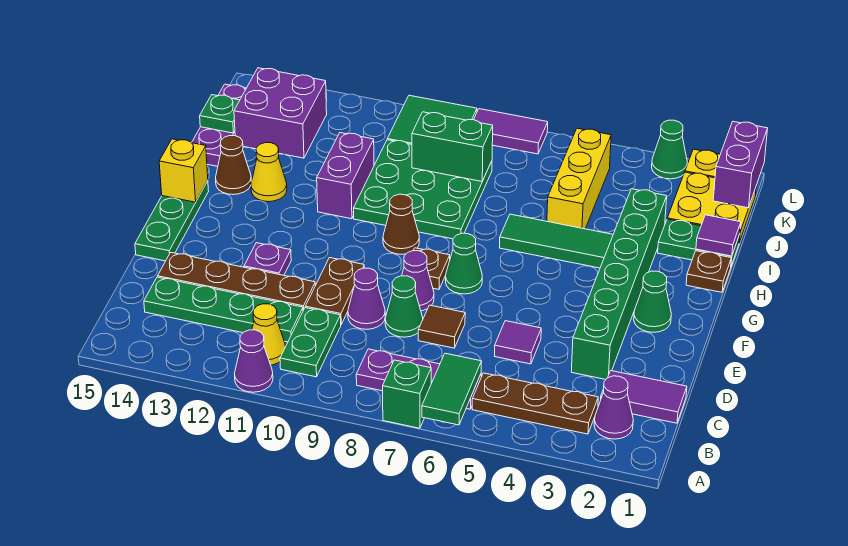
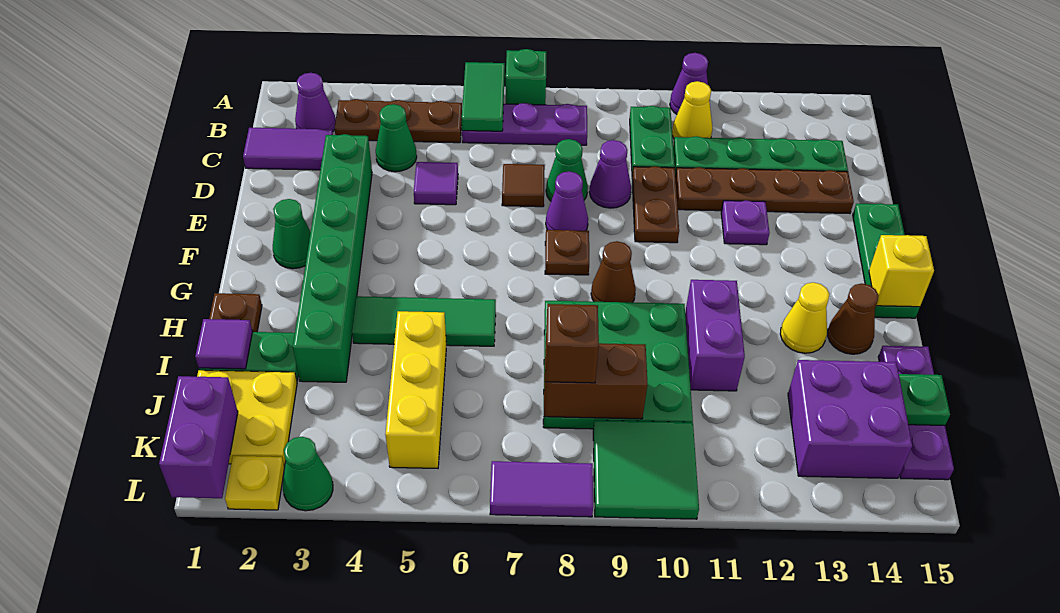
green 1x1 cone [446,233,482,294] -> green 1x1 cone moved to [376,104,417,172]
green 1x2 brick [412,112,493,181] -> brown 1x2 brick [544,343,647,419]
none -> brown 1x1 brick [545,304,599,383]

